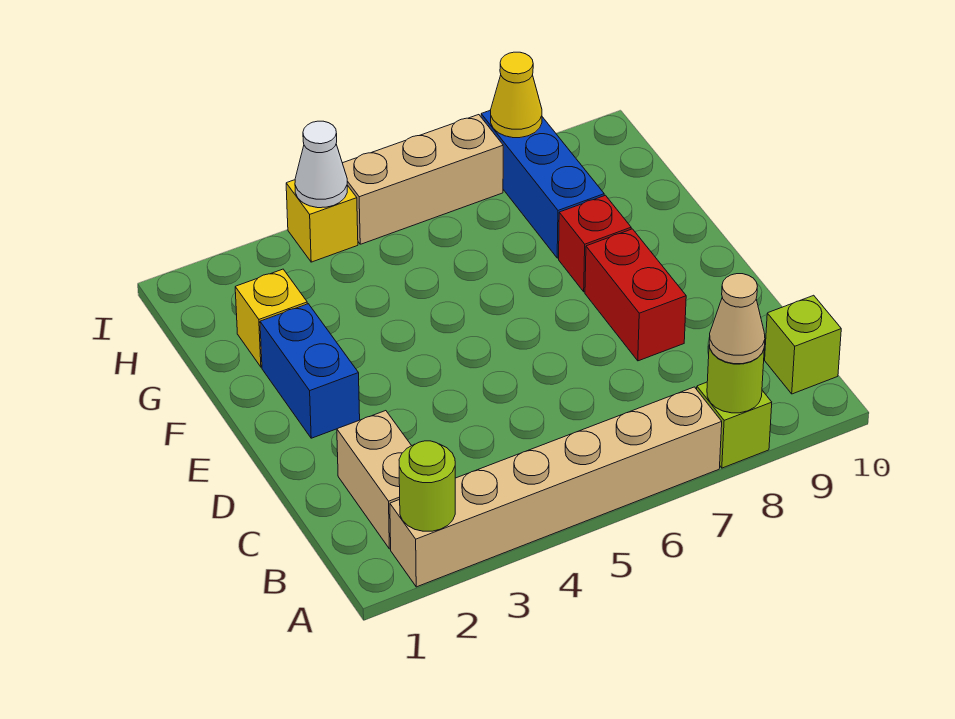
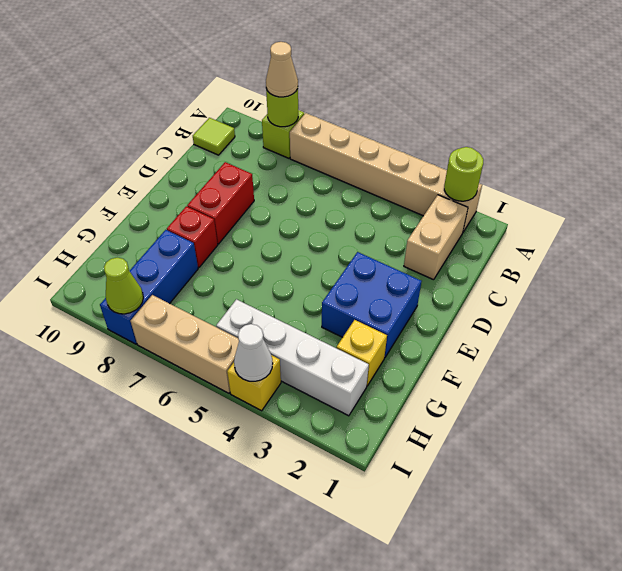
lime 1x1 brick [765,295,841,394] -> lime 1x1 tile [193,118,235,155]
blue 1x2 brick [260,304,360,438] -> blue 2x2 brick [322,252,422,358]
none -> white 1x4 brick [216,299,369,416]
yellow 1x1 cone [491,52,542,138] -> lime 1x1 cone [104,258,143,314]

